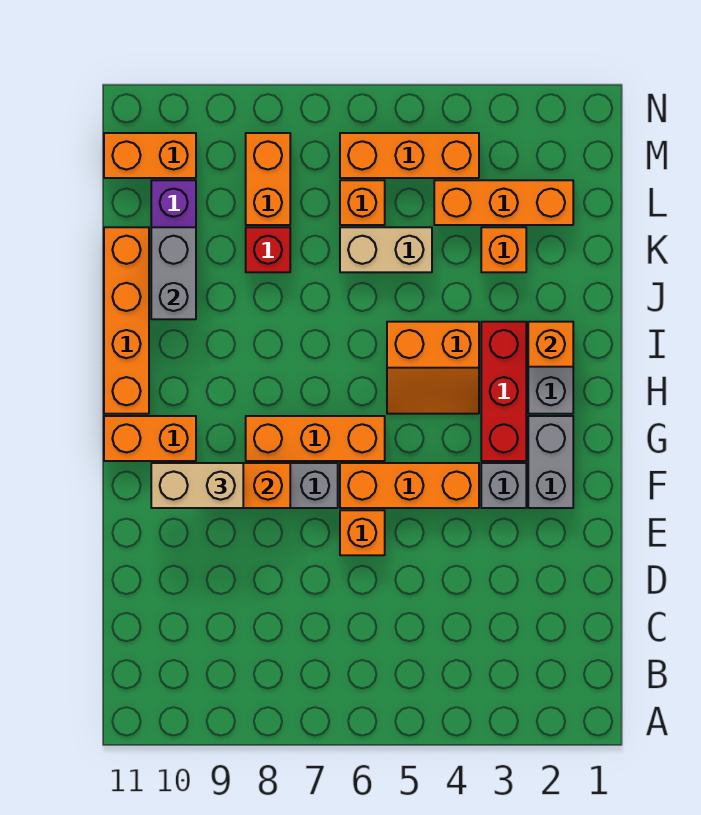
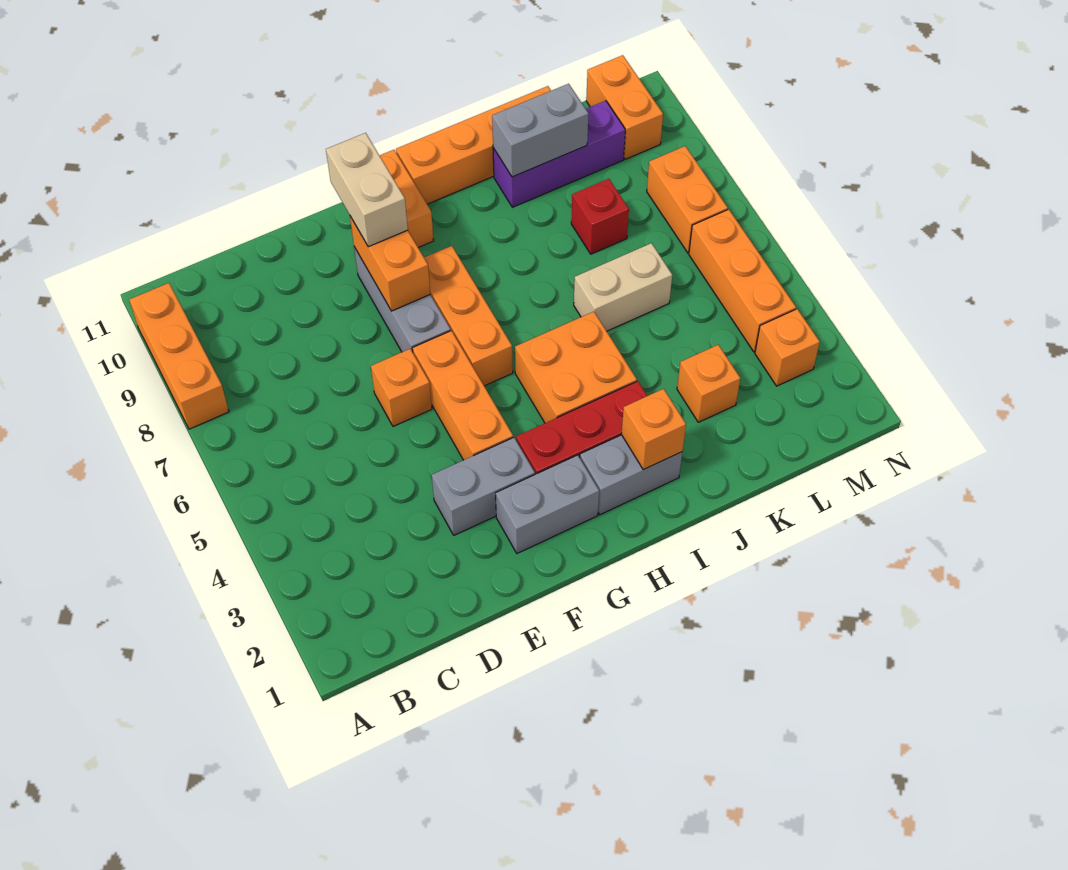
grey 1x1 brick [481,463,526,508] -> grey 1x2 brick [432,437,535,535]
orange 2x2 slope [387,322,479,414] -> orange 2x2 brick [515,312,637,423]
tan 1x2 brick [340,227,432,272] -> tan 1x2 brick turned to [574,243,672,331]
orange 1x3 brick [434,180,573,225] -> orange 1x3 brick moved to [129,283,229,429]
orange 1x1 brick [340,180,385,225] -> orange 1x1 brick moved to [755,309,820,386]
orange 1x2 brick [246,133,290,225] -> orange 1x2 brick turned to [647,146,728,253]

